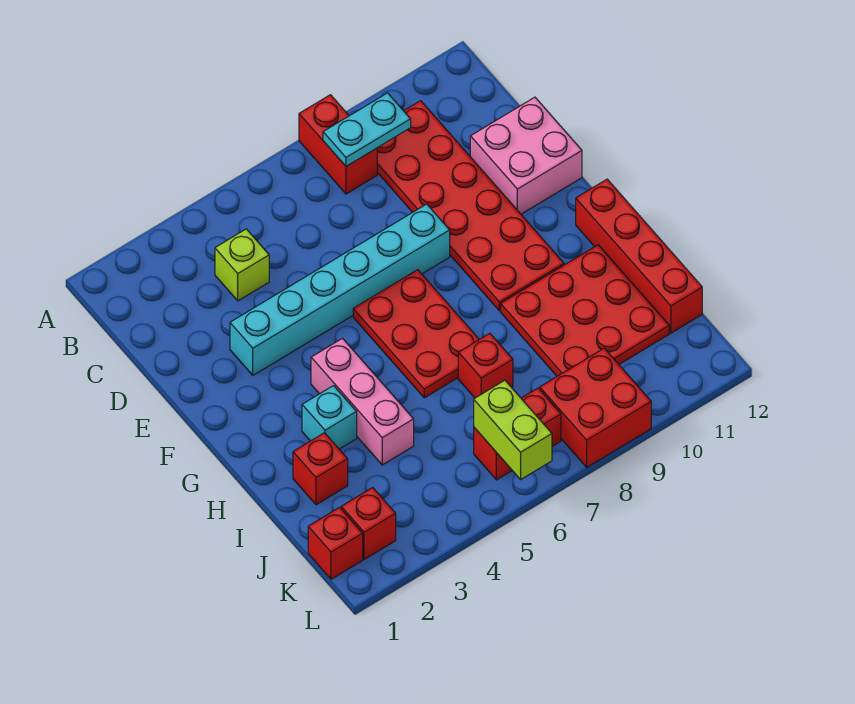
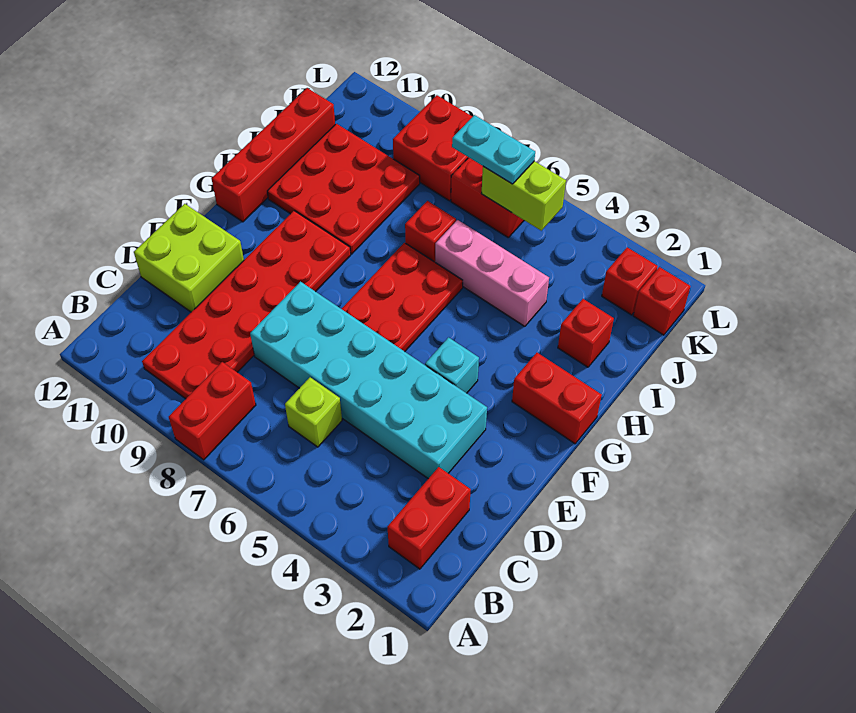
none -> red 1x2 brick [388,467,471,569]
cyan 1x2 plate [323,93,411,166] -> cyan 1x2 plate moved to [452,115,535,184]
lime 1x1 brick [215,229,269,301] -> lime 1x1 brick moved to [285,377,342,447]
pink 2x2 brick [470,97,582,214] -> lime 2x2 brick [134,204,244,312]
cyan 1x6 brick [230,204,450,375] -> cyan 2x6 brick [250,282,487,479]
none -> red 1x2 brick [512,353,602,444]
pink 1x3 brick [311,338,414,465] -> pink 1x3 brick turned to [435,220,549,326]
cyan 1x1 brick [302,386,357,449] -> cyan 1x1 brick moved to [425,337,479,393]
lime 1x2 brick [474,380,552,479] -> lime 1x2 brick turned to [482,161,566,231]

